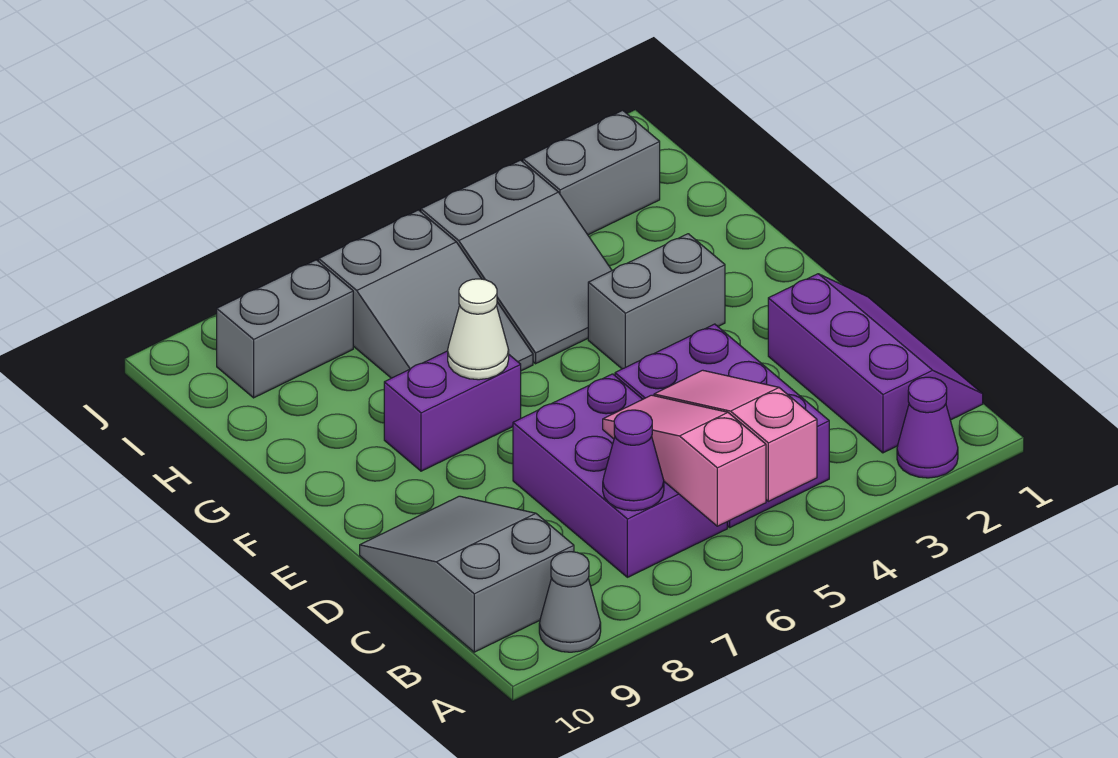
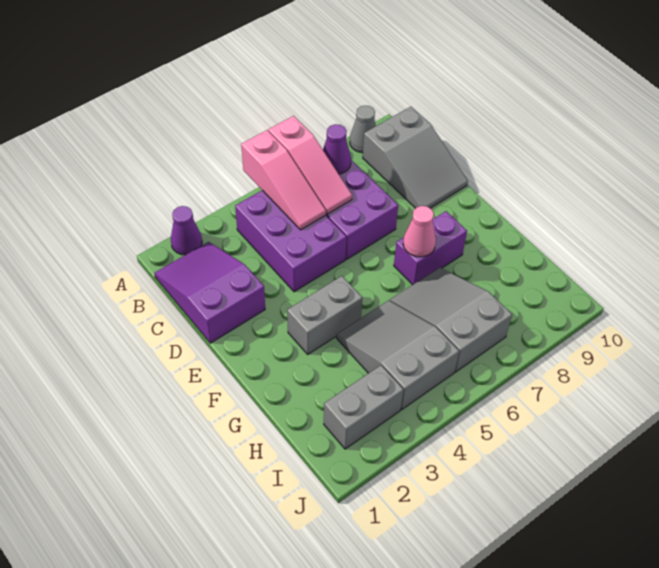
purple 2x3 slope [768,274,983,453] -> purple 2x3 slope turned to [154,242,265,343]
white 1x1 cone [448,279,509,380] -> pink 1x1 cone [403,206,436,257]
grey 1x2 brick [217,260,353,398] -> none

